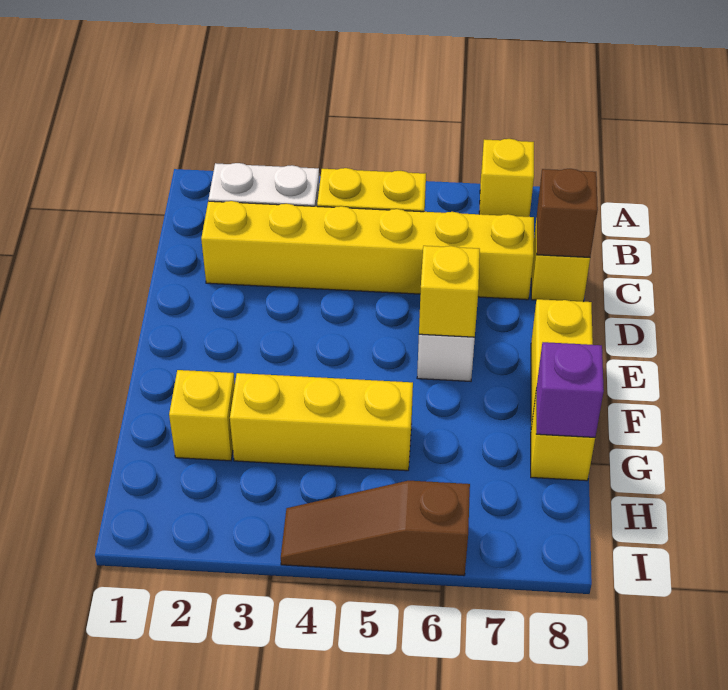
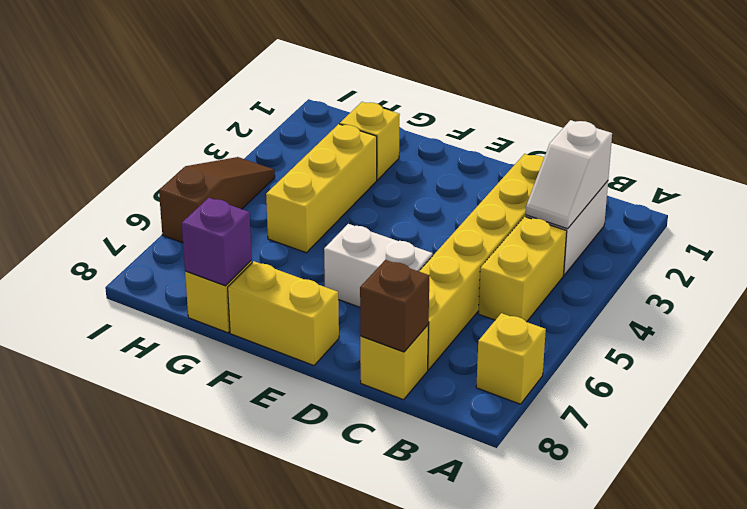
none -> white 1x2 slope [526,120,612,229]
yellow 1x1 brick [419,246,480,337] -> none

